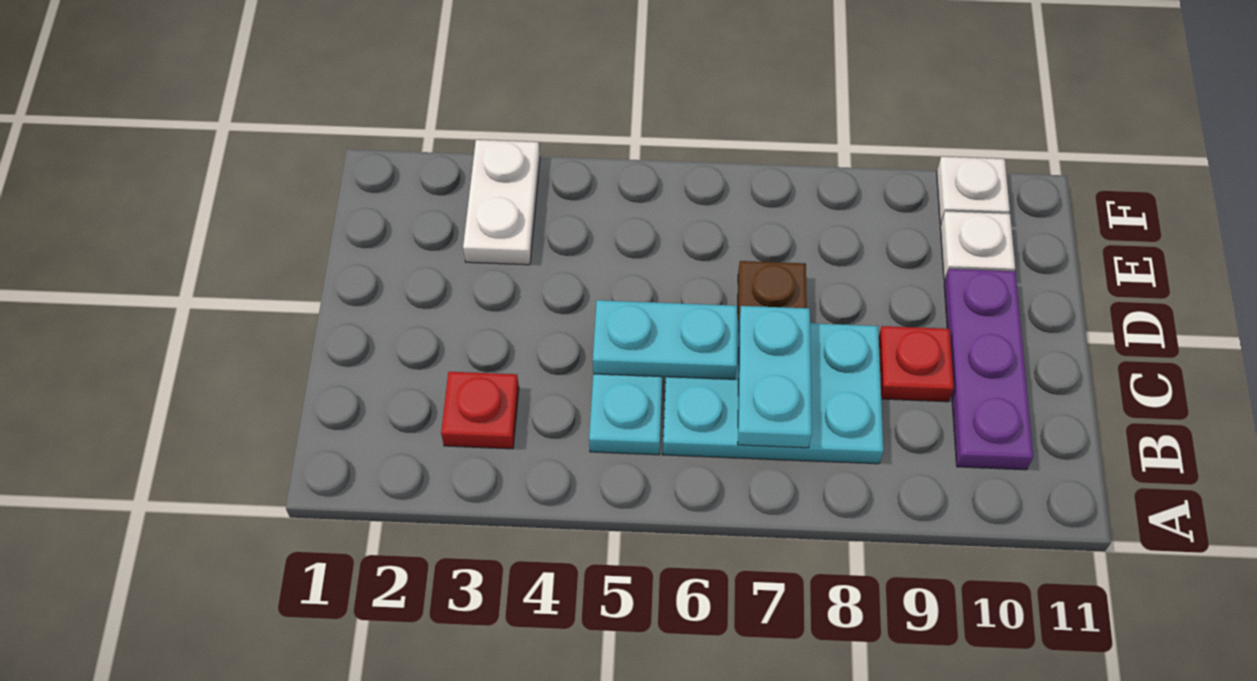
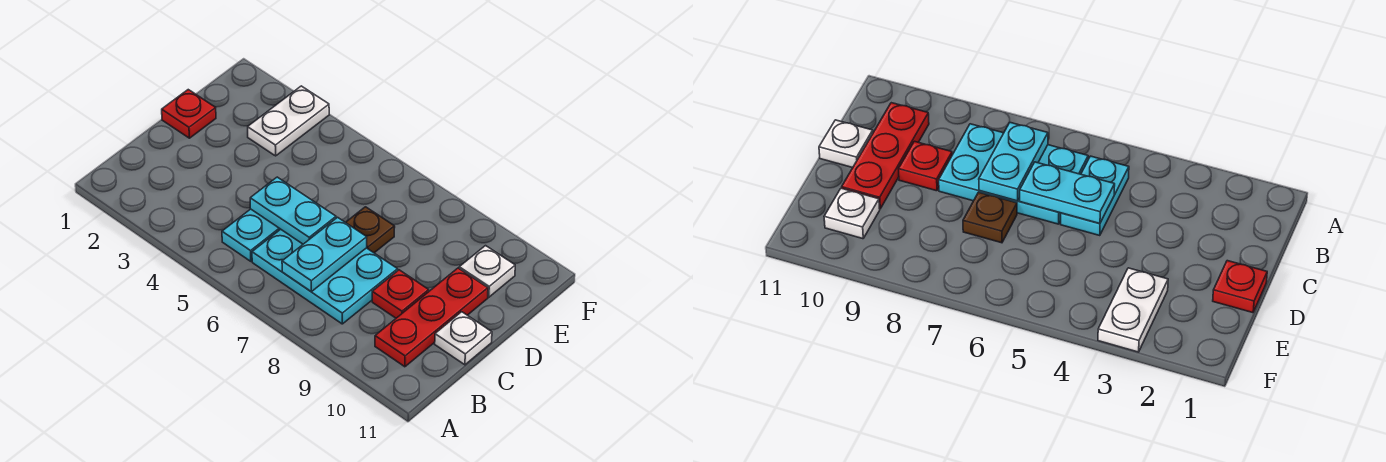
red 1x1 plate [441,372,519,449] -> red 1x1 plate moved to [162,90,216,138]
purple 1x3 plate [944,269,1033,470] -> red 1x3 plate [375,268,488,367]
white 1x1 plate [937,157,1010,224] -> white 1x1 plate moved to [435,312,492,365]

